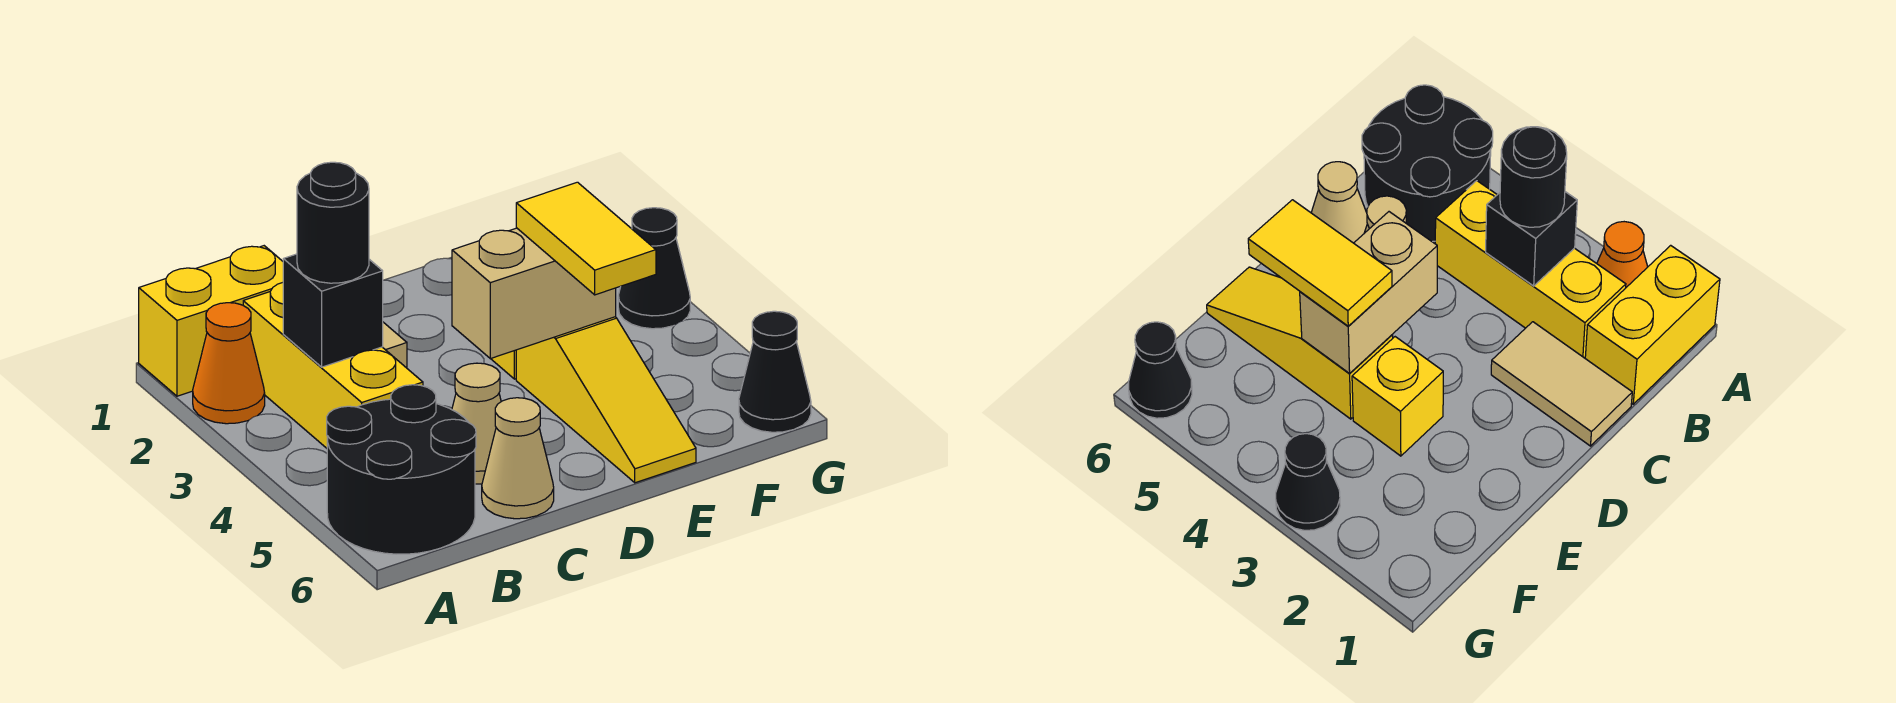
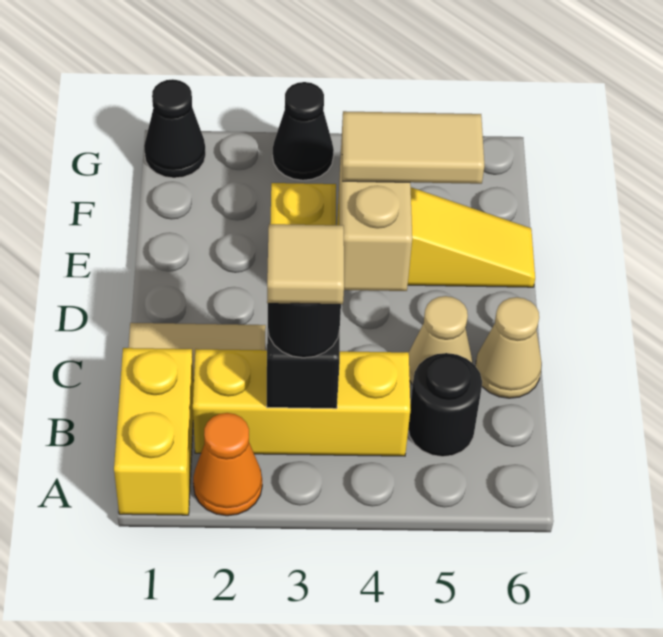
black 2x2 round brick [327,385,476,554] -> black 1x1 round brick [408,353,482,457]
none -> tan 1x1 tile [267,224,344,304]
yellow 1x2 tile [516,182,656,295] -> tan 1x2 tile [342,111,484,184]
black 1x1 cone [739,311,811,432] -> black 1x1 cone moved to [144,79,206,178]

